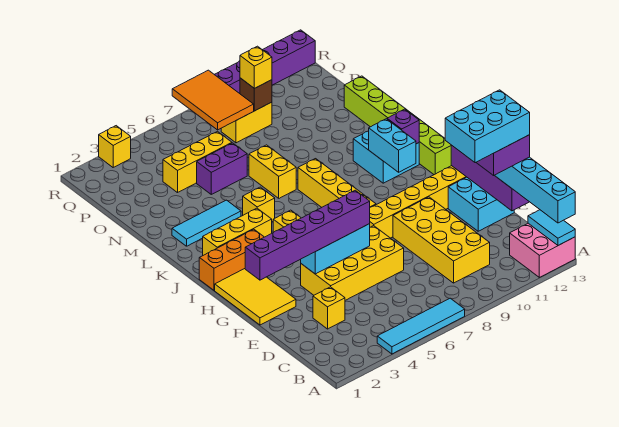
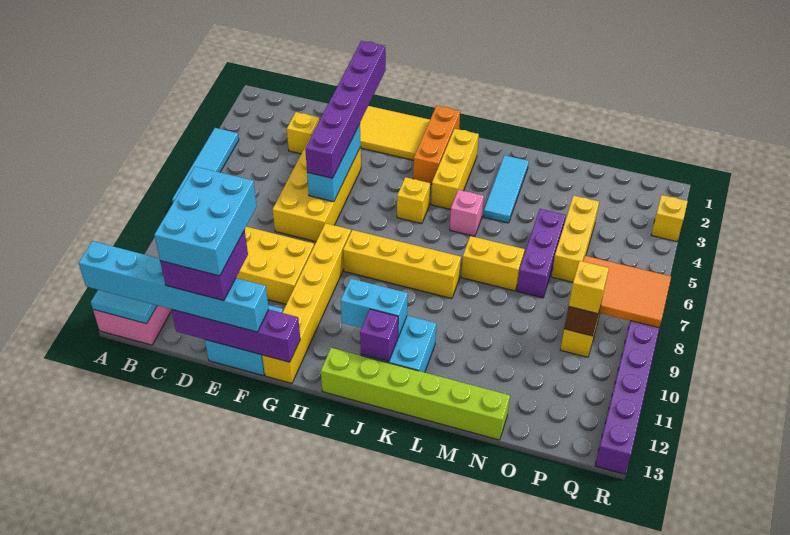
yellow 1x1 brick [243,187,275,221] -> pink 1x1 brick [450,190,484,236]
purple 1x2 brick [197,143,247,194] -> purple 1x3 brick [517,209,566,298]

